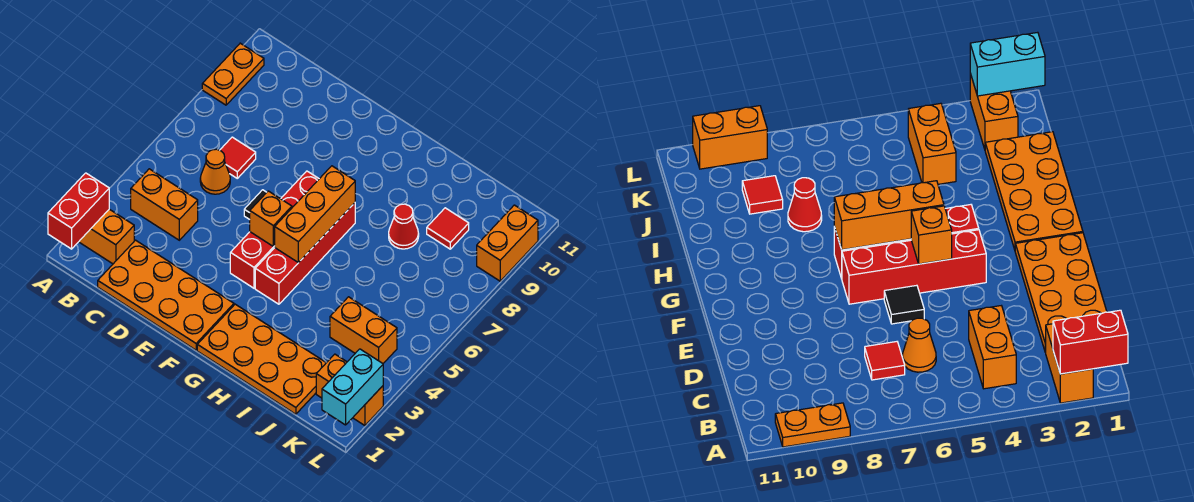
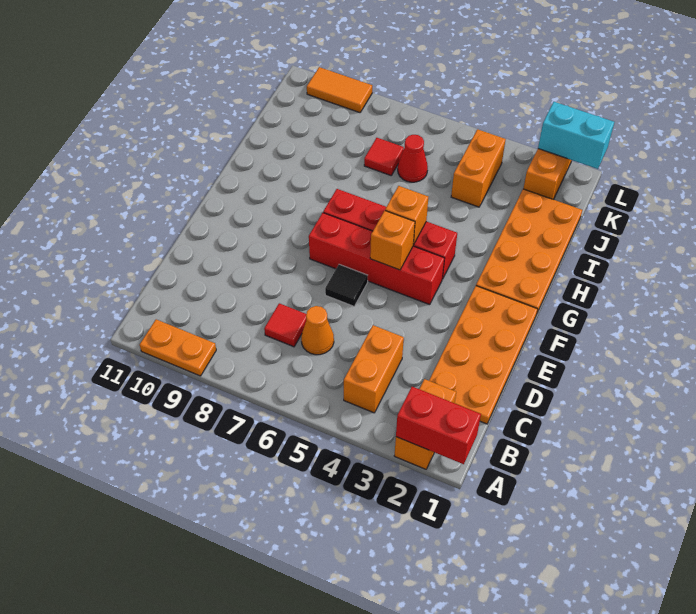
orange 1x3 brick [275,166,355,263] -> orange 1x1 brick [385,186,428,245]
red 1x1 cone [389,204,419,249] -> red 1x1 cone moved to [398,135,428,182]
red 1x1 tile [427,208,469,249] -> red 1x1 tile moved to [364,138,404,176]
orange 1x2 brick [477,205,538,281] -> orange 1x2 tile [307,67,372,113]

